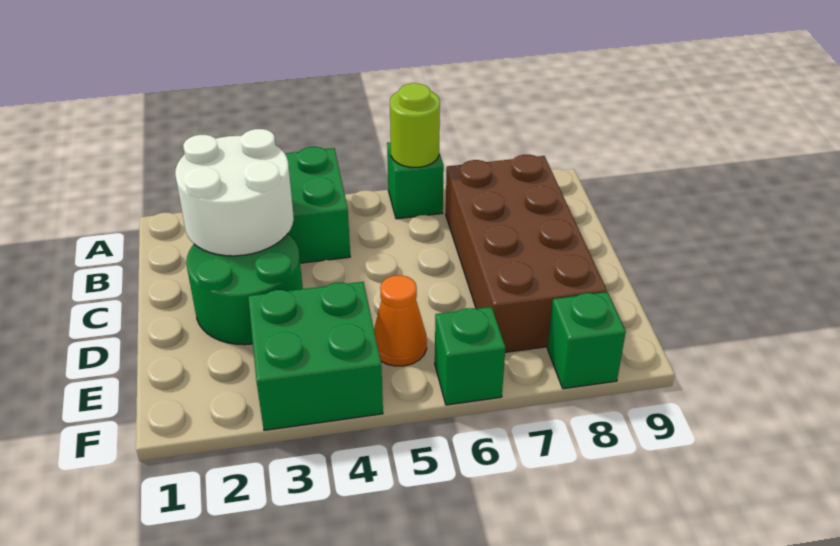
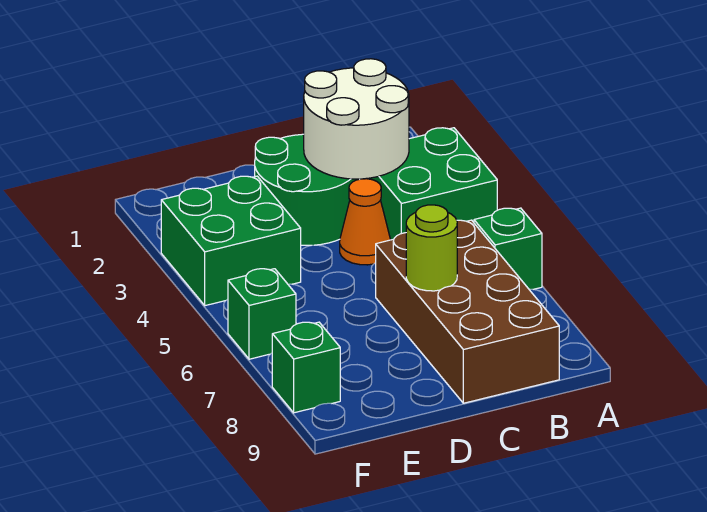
lime 1x1 round brick [390,83,440,167] -> lime 1x1 round brick moved to [406,205,457,291]
brown 2x4 brick [446,155,607,352] -> brown 2x4 brick turned to [376,220,559,403]
orange 1x1 cone [374,275,427,366] -> orange 1x1 cone moved to [340,179,390,265]

